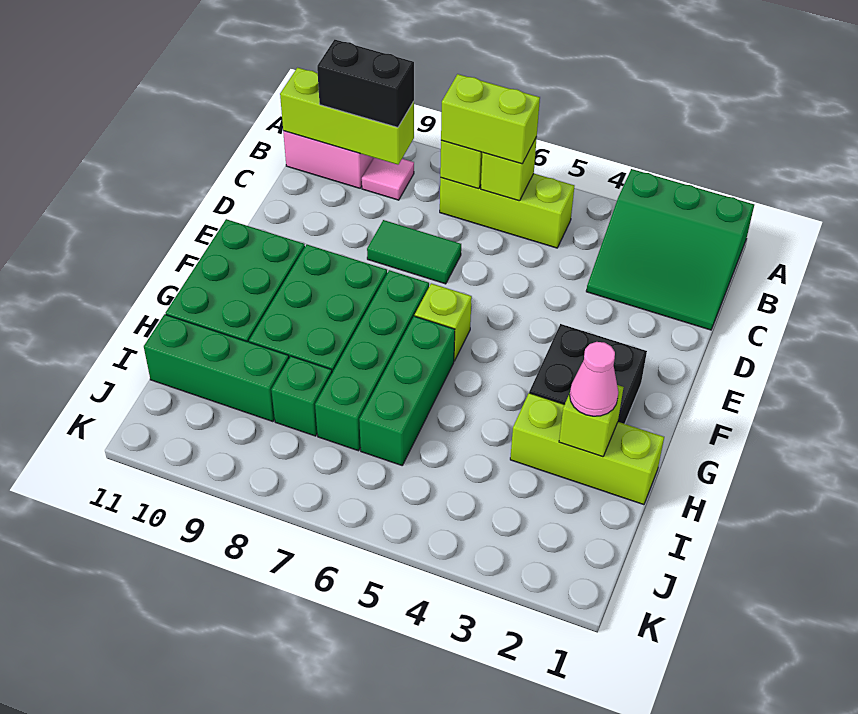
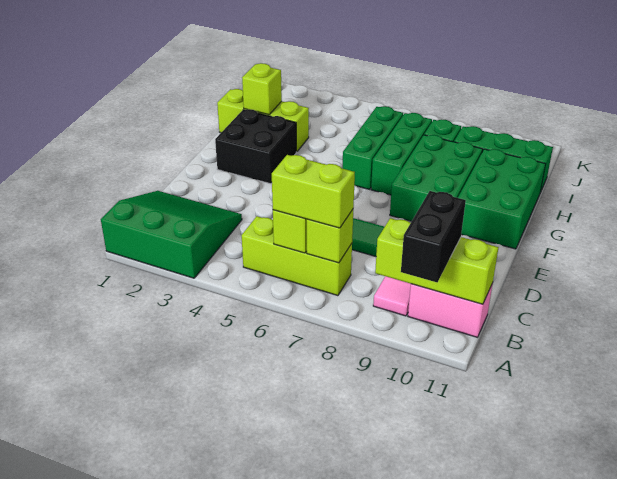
black 1x2 brick [317,40,414,128] -> black 1x2 brick turned to [401,191,466,282]
lime 1x1 brick [415,283,472,361] -> none
green 1x4 brick [315,270,429,451] -> green 1x3 brick [371,113,432,195]
pink 1x1 cone [570,342,618,416] -> none

